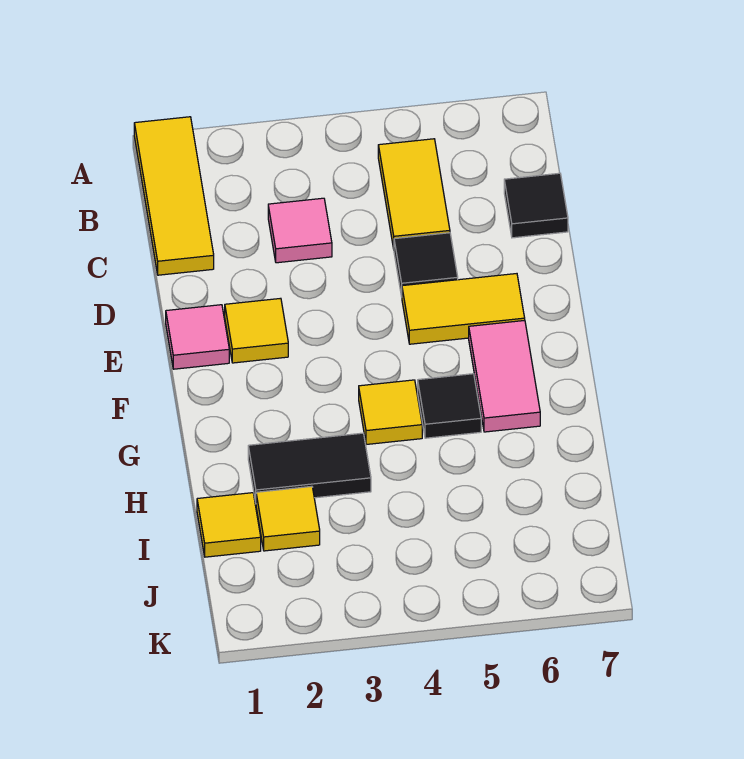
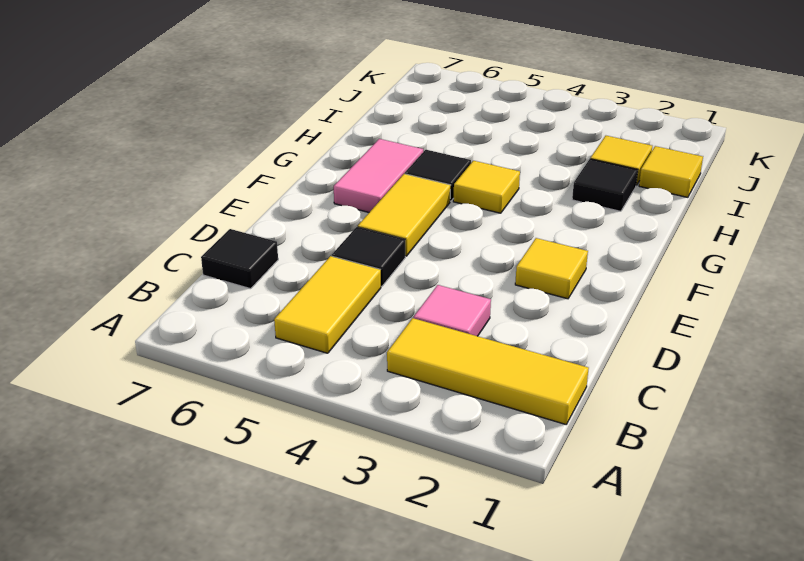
yellow 1x3 tile [134,117,214,275] -> yellow 1x3 tile turned to [387,318,589,424]
pink 1x1 tile [166,305,229,369] -> none
yellow 1x2 tile [402,274,525,344] -> yellow 1x2 tile turned to [358,174,451,256]
black 1x2 tile [248,433,371,502] -> black 1x1 tile [572,159,638,211]

